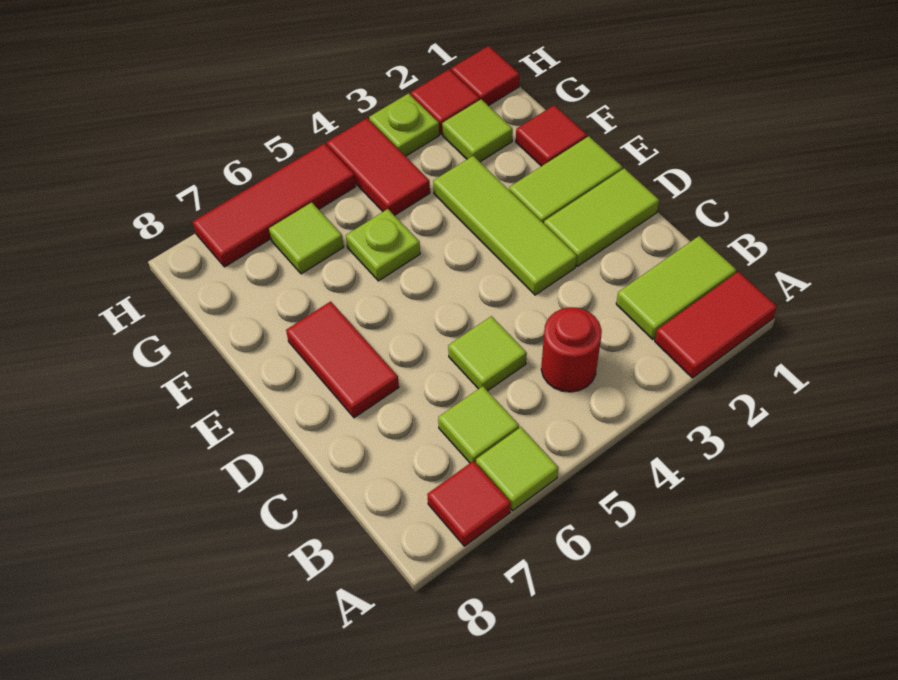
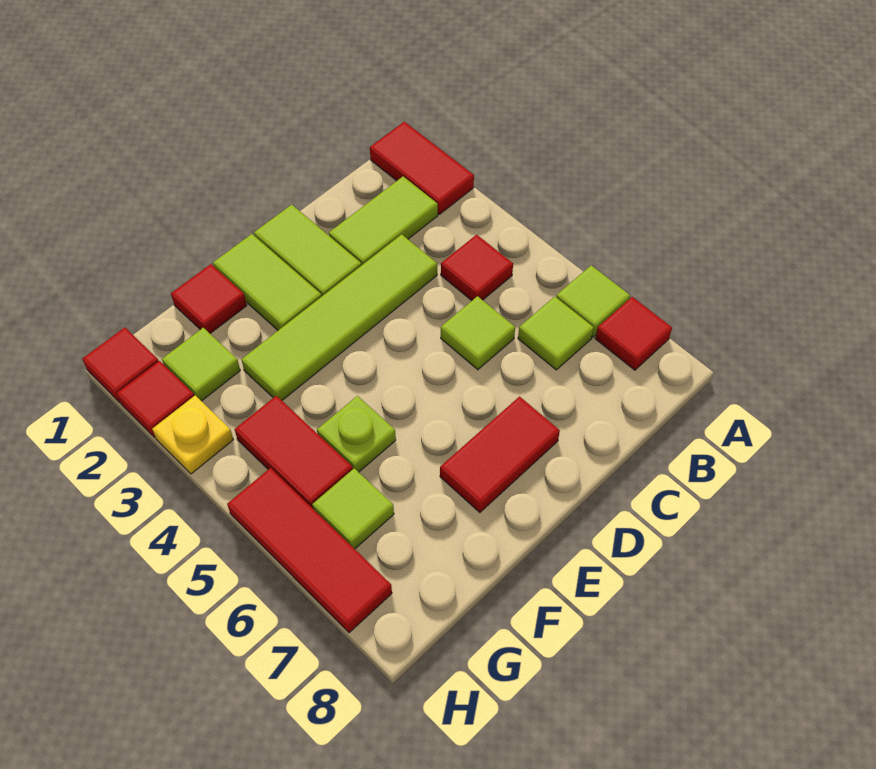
lime 1x2 tile [616,236,736,339] -> lime 1x2 tile turned to [329,177,438,265]
red 1x1 round brick [541,307,602,392] -> red 1x1 tile [441,235,513,301]
lime 1x3 tile [433,156,577,295] -> lime 1x4 tile [241,234,437,400]
red 1x2 tile [327,118,430,216] -> red 1x2 tile turned to [235,396,353,508]
lime 1x1 plate [369,93,439,156] -> yellow 1x1 plate [152,395,233,474]

